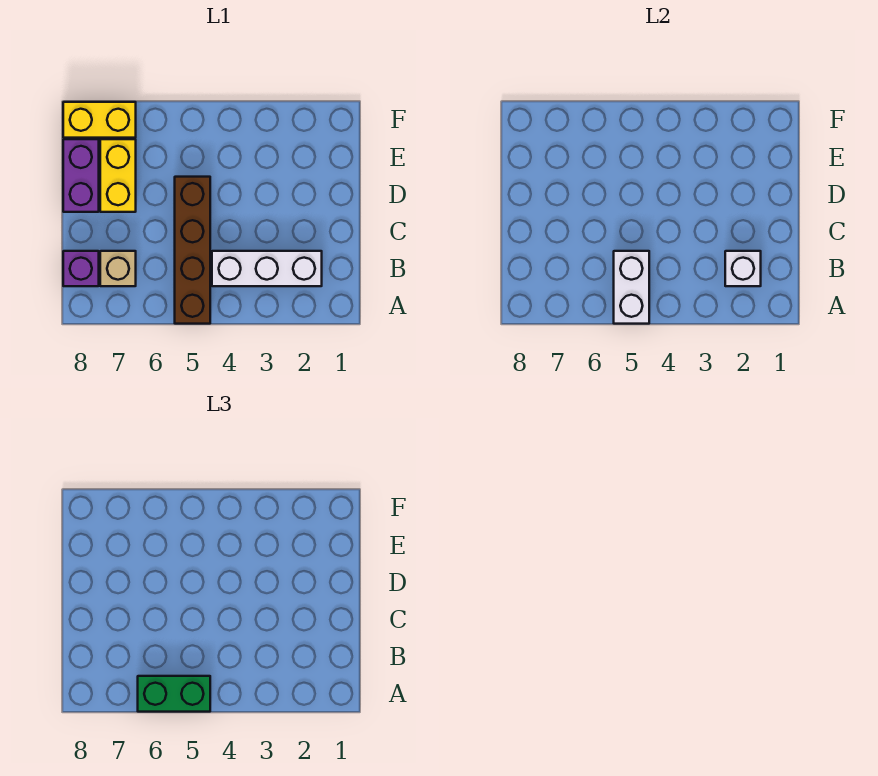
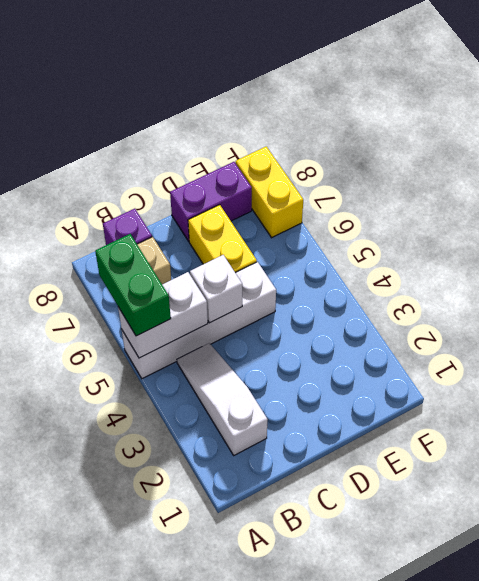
brown 1x4 brick [175,177,210,324] -> white 1x4 brick [122,262,276,379]
white 1x3 brick [212,251,322,286] -> white 1x3 slope [177,343,268,455]
white 1x1 brick [725,251,761,286] -> white 1x1 brick moved to [190,255,242,323]
yellow 1x2 brick [100,139,136,212] -> yellow 1x2 brick turned to [188,205,257,273]

